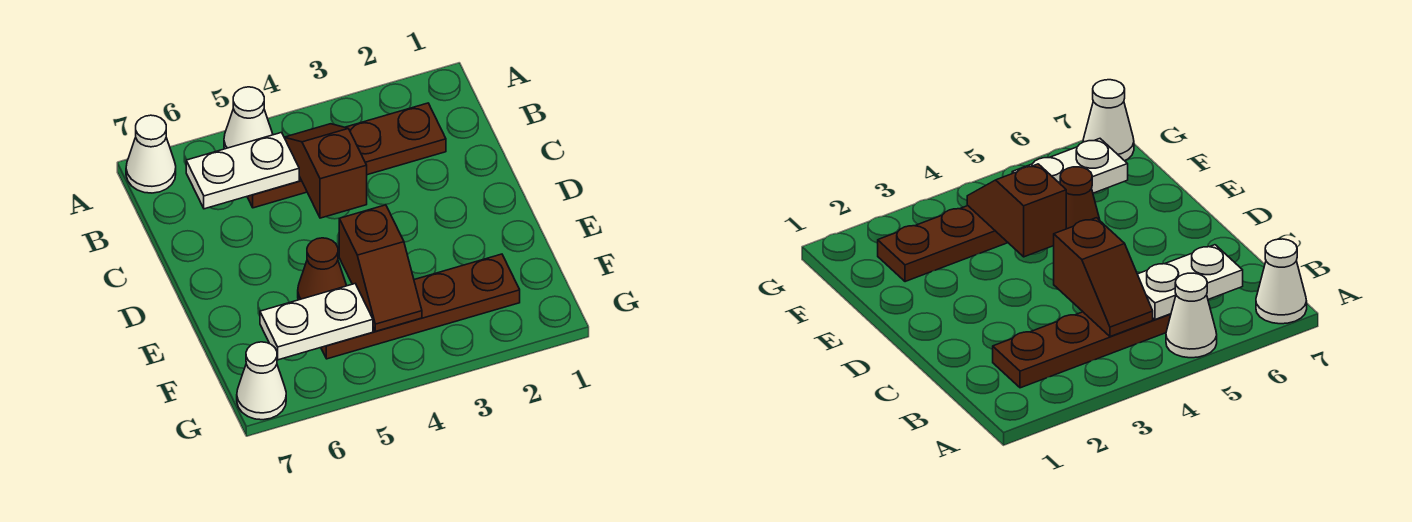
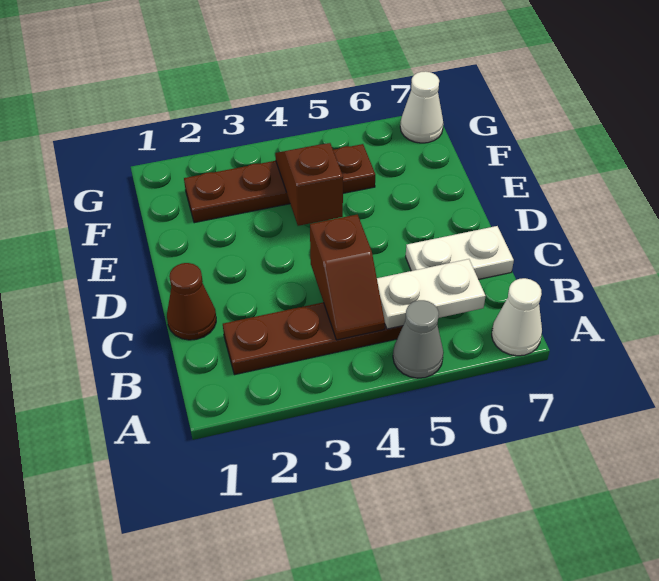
white 1x1 cone [224,87,273,149] -> grey 1x1 cone [393,300,444,378]
brown 1x1 cone [298,238,346,300] -> brown 1x1 cone moved to [167,263,216,340]
white 1x2 plate [260,284,373,360] -> white 1x2 plate moved to [406,226,514,279]

